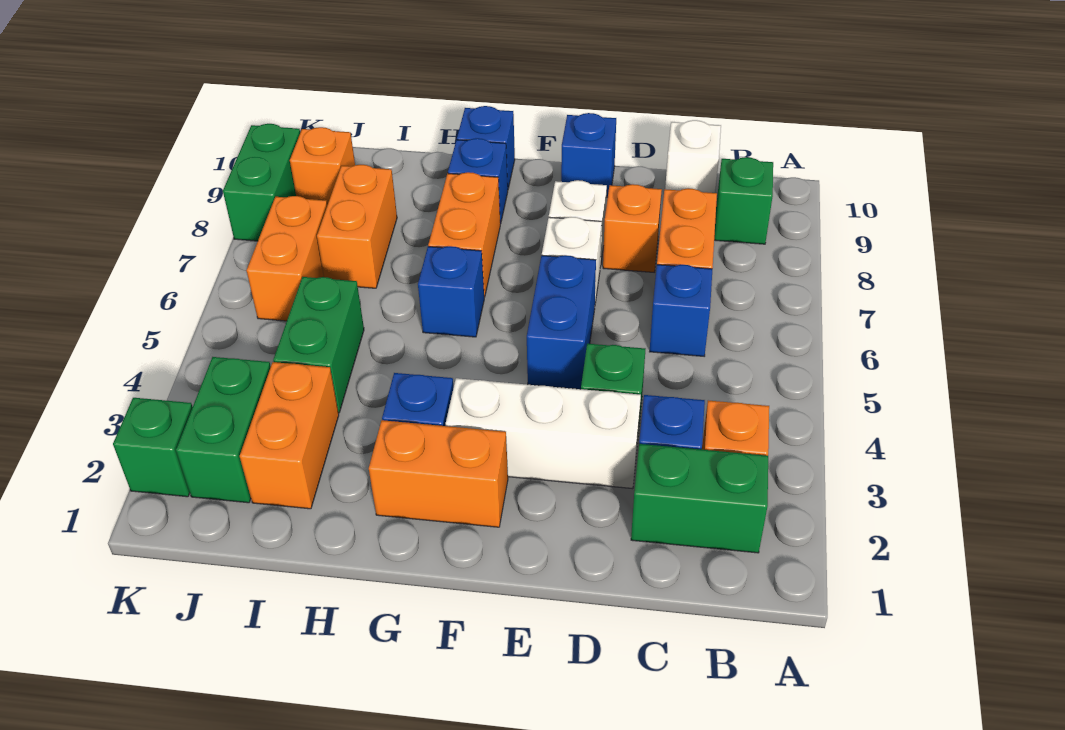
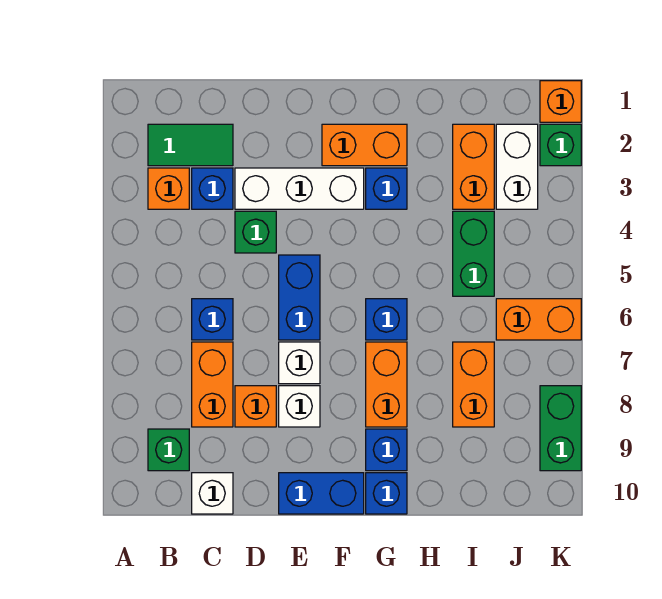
green 1x2 brick [631,444,768,553] -> green 1x2 tile [148,124,233,166]
blue 1x1 brick [561,113,616,197] -> blue 1x2 brick [279,473,364,514]
green 1x2 brick [176,357,271,503] -> white 1x2 brick [496,124,538,209]
orange 1x2 brick [247,196,327,321] -> orange 1x2 brick turned to [496,299,581,340]
orange 1x1 brick [290,127,355,205] -> orange 1x1 brick moved to [540,81,581,122]

